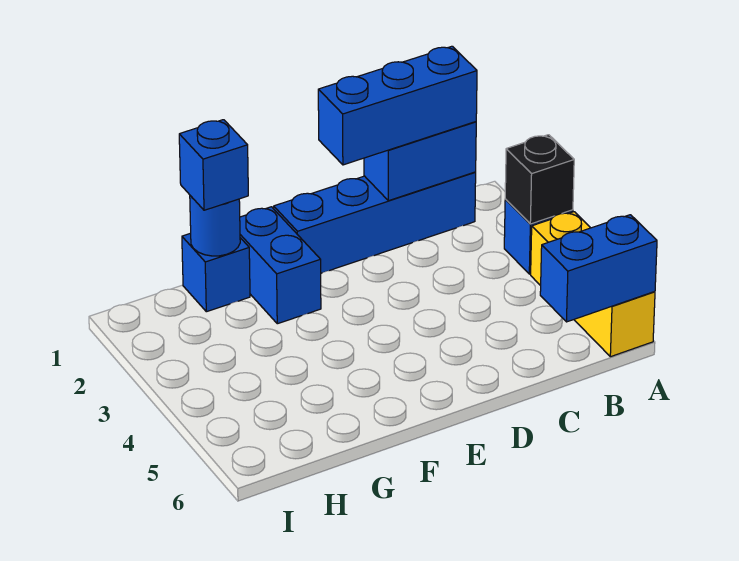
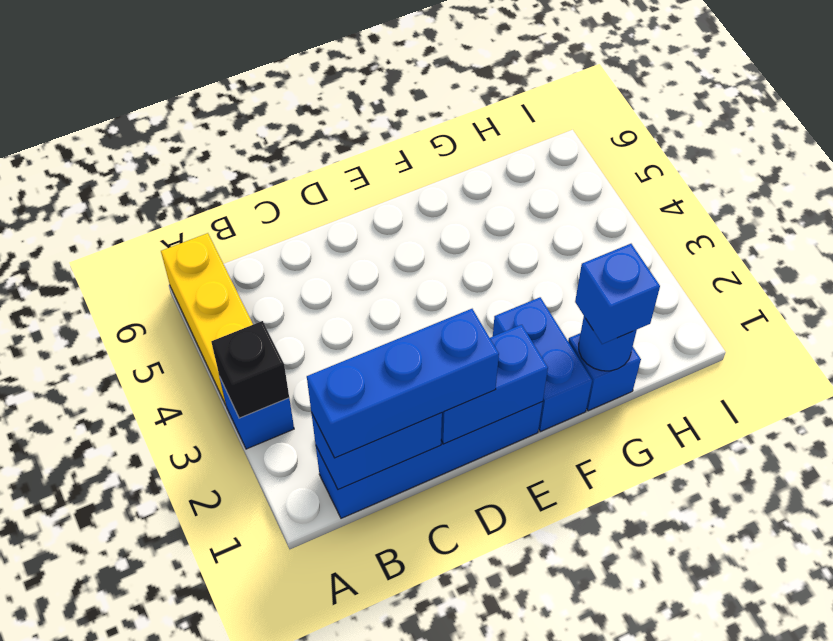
blue 1x2 brick [540,215,657,322] -> blue 1x2 brick moved to [441,325,548,444]

